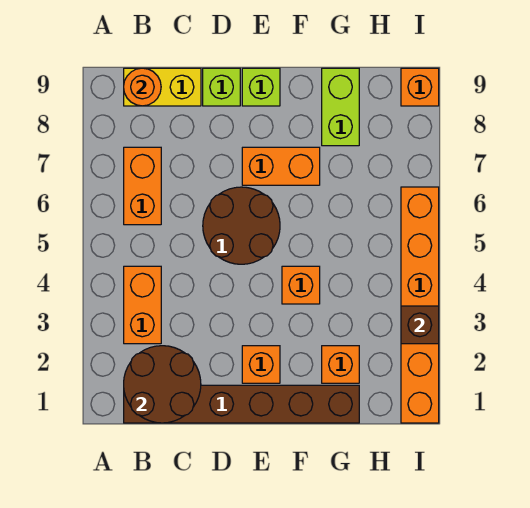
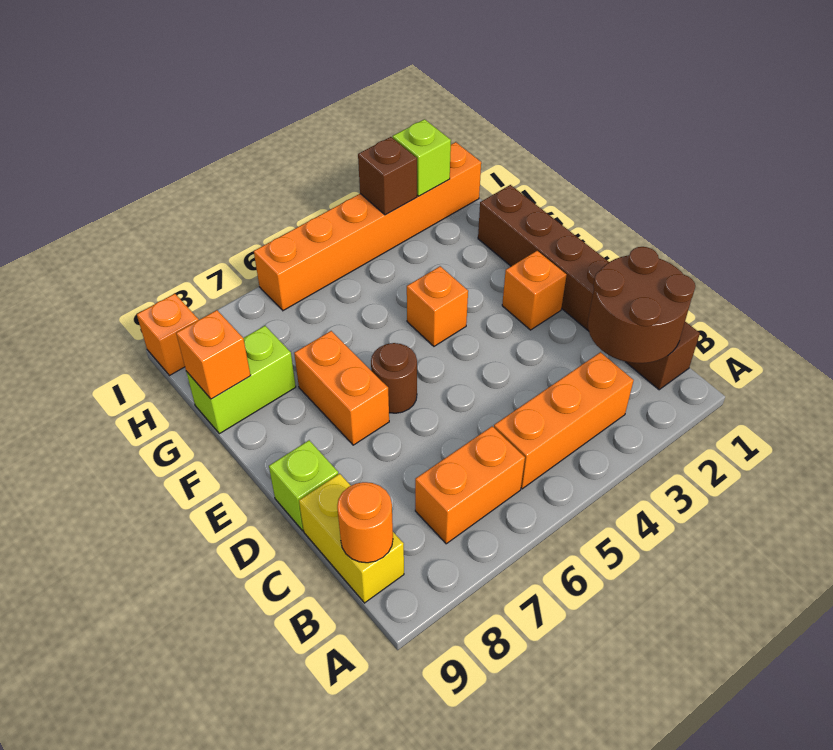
orange 1x2 brick [124,266,161,344] -> orange 1x3 brick [494,352,634,489]
brown 2x2 round brick [203,187,280,264] -> brown 1x1 round brick [371,343,417,413]
lime 1x1 brick [242,68,280,106] -> lime 1x1 brick moved to [393,119,451,196]
orange 1x1 brick [322,346,359,383] -> orange 1x1 brick moved to [176,310,251,399]

